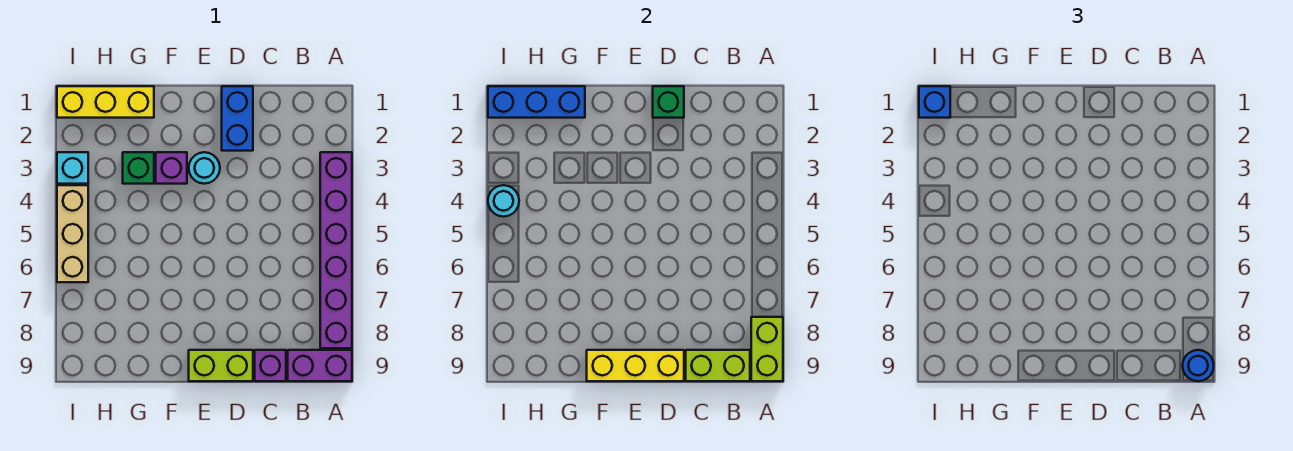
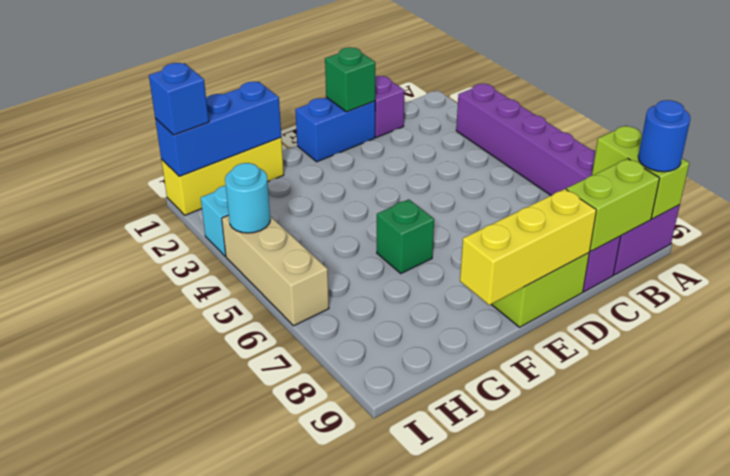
blue 1x2 brick [222,86,253,151] -> blue 1x2 brick turned to [295,97,375,162]
cyan 1x1 round brick [189,152,220,184] -> none
purple 1x1 brick [156,152,187,184] -> purple 1x1 brick moved to [375,76,404,138]
green 1x1 brick [123,152,154,184] -> green 1x1 brick moved to [377,199,434,273]

